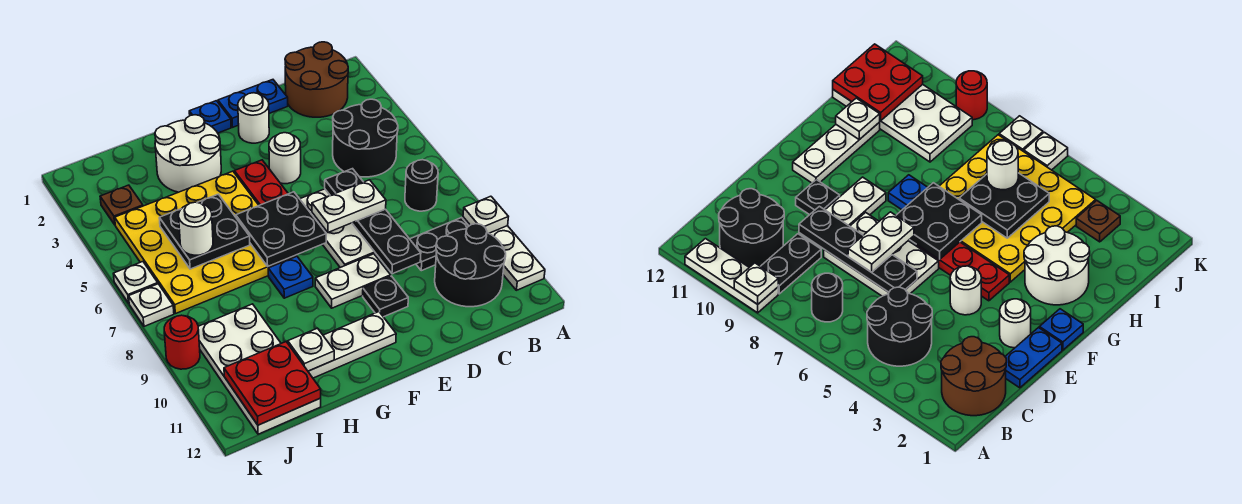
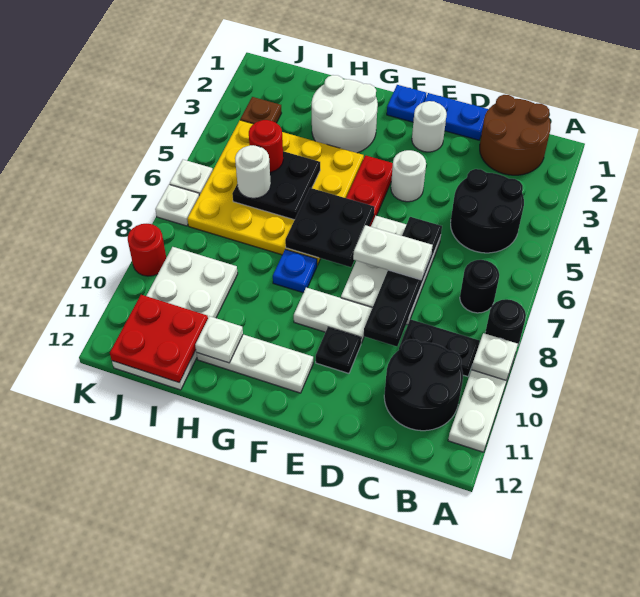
none -> black 1x1 round brick [485,299,526,345]
none -> red 1x1 round brick [249,120,283,172]

